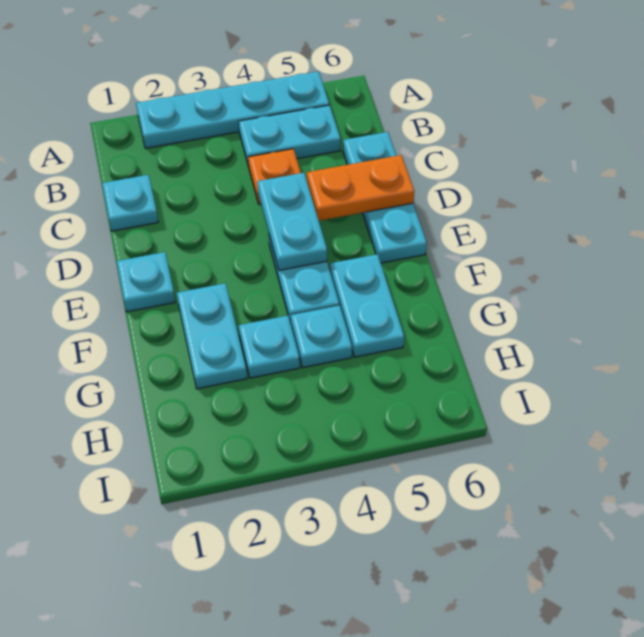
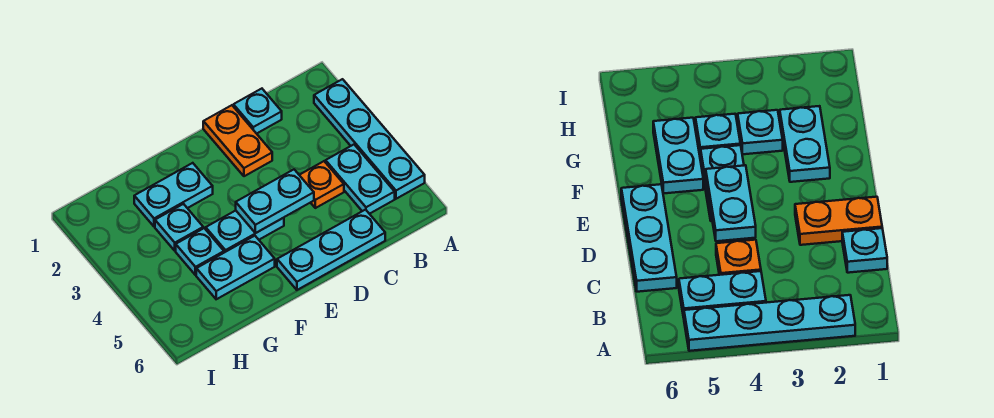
orange 1x2 plate [307,155,414,221] -> orange 1x2 plate moved to [203,105,272,176]
cyan 1x1 plate [117,252,175,312] -> none

